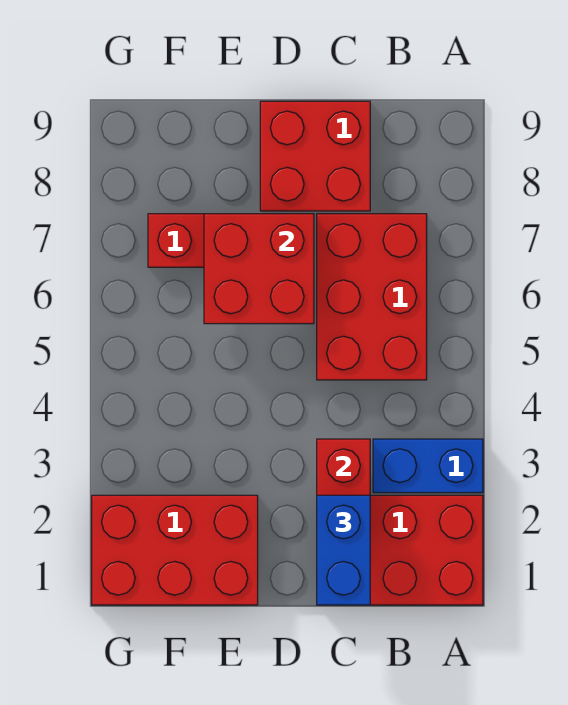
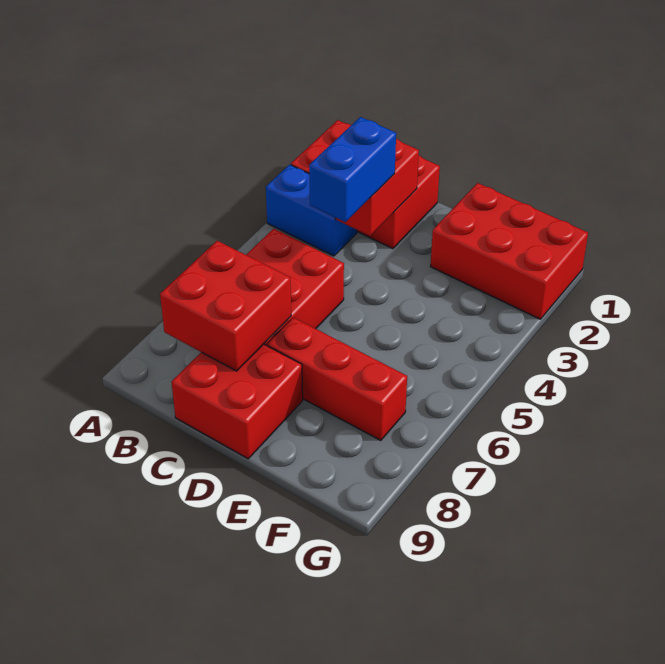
blue 1x2 brick [317,495,370,605] -> blue 1x2 brick moved to [309,117,396,222]
red 2x2 brick [204,214,314,324] -> red 2x2 brick moved to [160,241,291,371]

